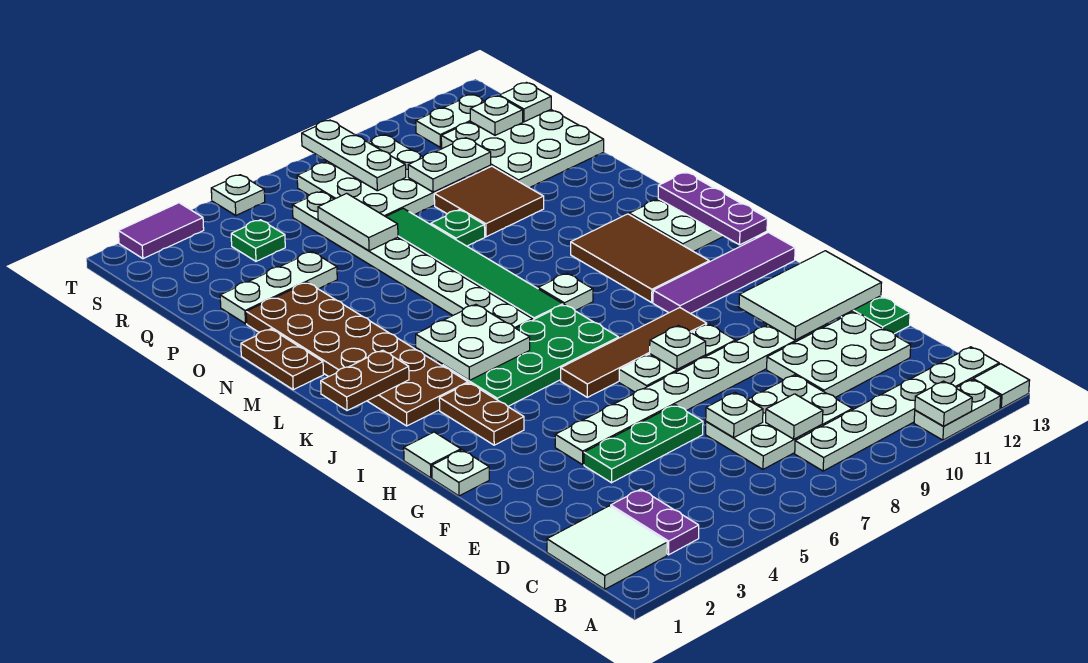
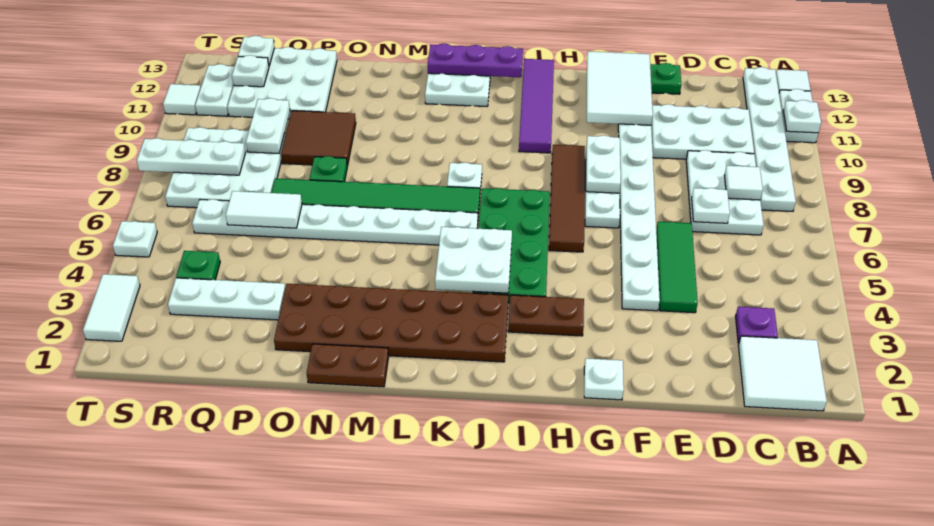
purple 1x2 plate [611,489,699,555] -> purple 1x1 plate [736,307,778,344]
white 2x3 plate [767,312,911,397] -> white 2x3 plate turned to [651,104,754,159]
green 1x3 plate [584,405,703,483] -> green 1x3 tile [656,222,698,313]
white 1x1 plate [650,326,706,369] -> white 1x2 plate [586,135,621,193]
white 1x1 tile [404,432,461,478] -> white 1x1 tile moved to [163,84,201,115]
brown 2x3 tile [571,214,709,302] -> none
brown 1x2 plate [321,350,409,411] -> none
white 1x3 plate [220,252,337,324] -> white 1x3 plate turned to [168,278,285,320]
purple 1x2 tile [118,203,204,259] -> white 1x2 tile [83,274,140,341]

